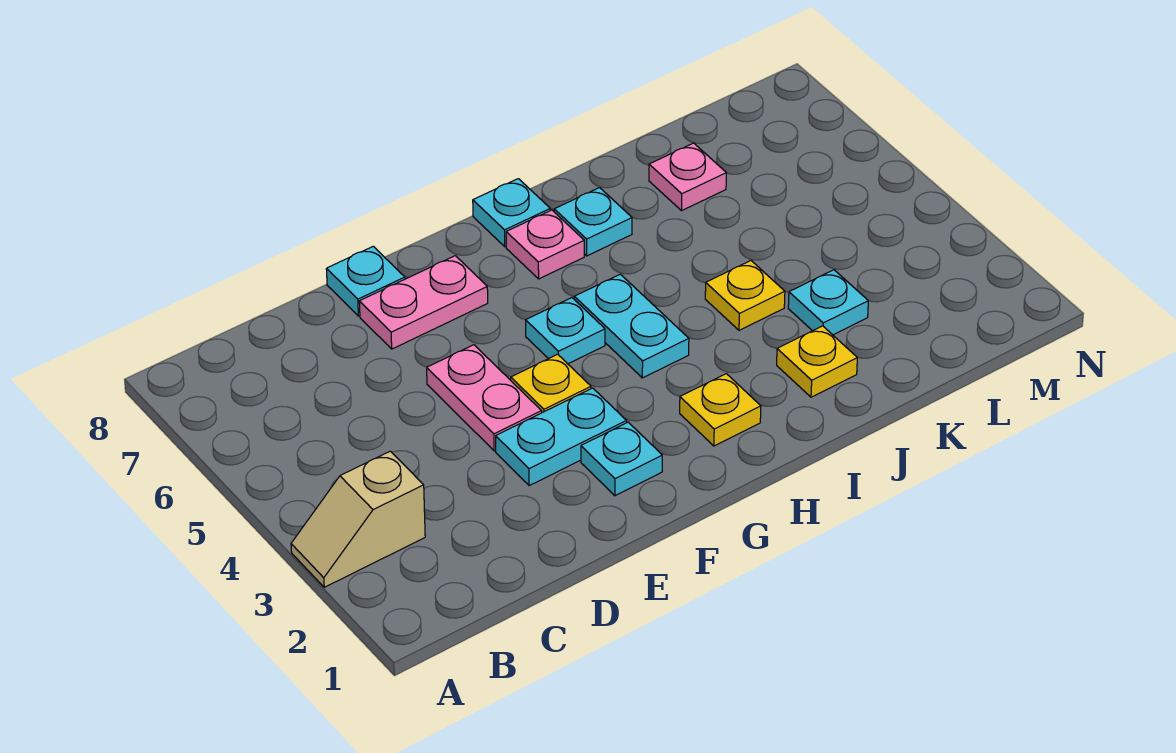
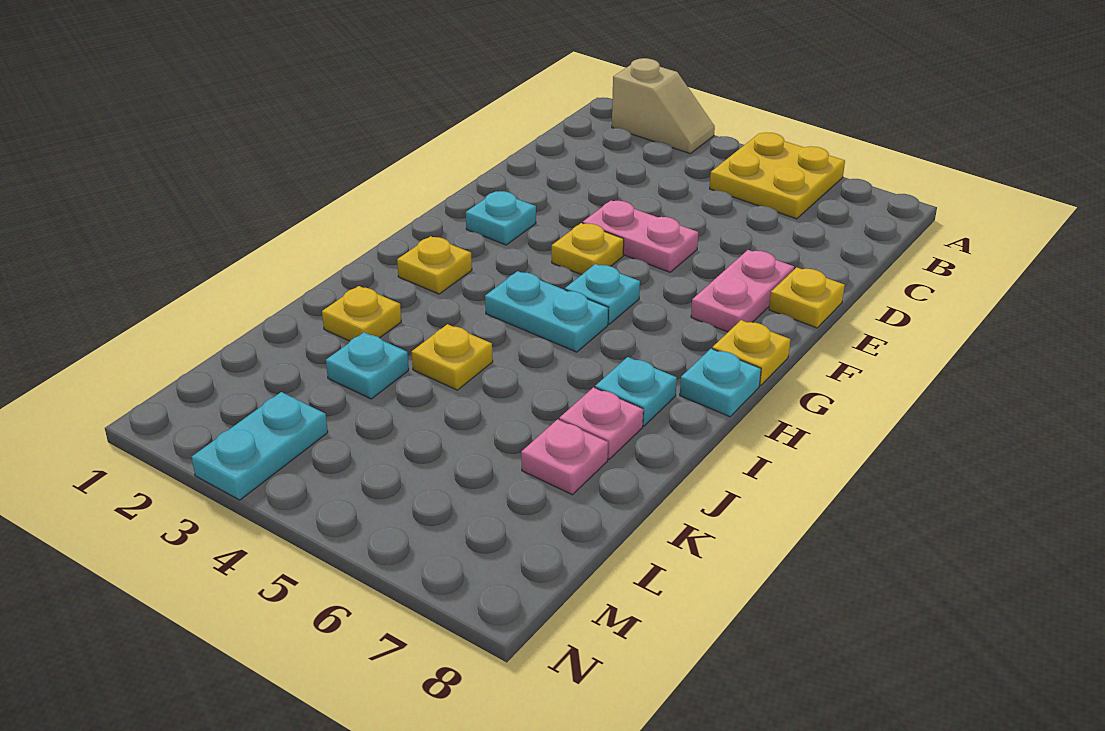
tan 1x2 slope [291,451,425,587] -> tan 1x2 slope turned to [612,58,715,154]
none -> yellow 2x2 plate [710,132,845,219]
cyan 1x2 plate [496,388,627,485] -> cyan 1x2 plate moved to [192,392,328,500]
cyan 1x1 plate [326,246,405,316] -> yellow 1x1 plate [769,267,845,328]
none -> yellow 1x1 plate [712,320,791,386]
pink 1x1 plate [506,210,584,279] -> pink 1x1 plate moved to [559,387,643,459]

